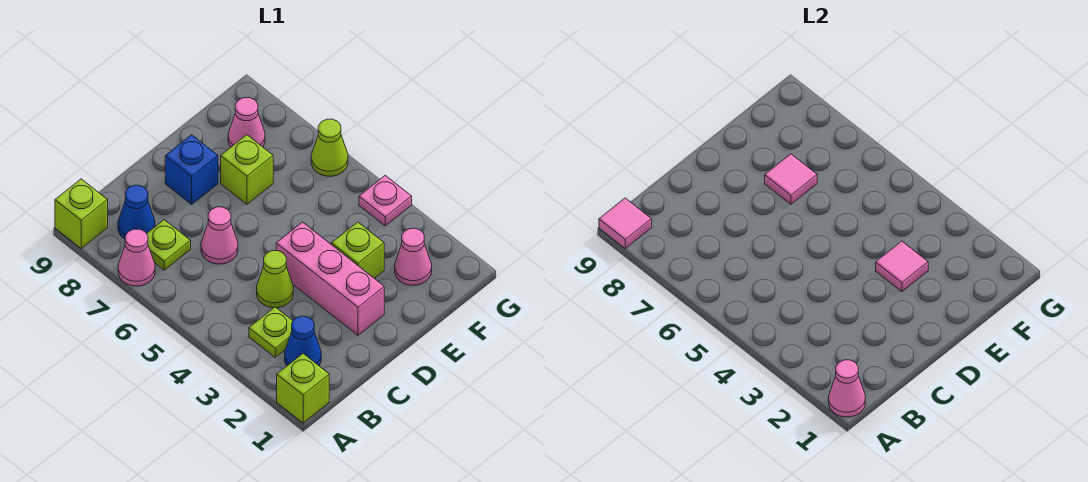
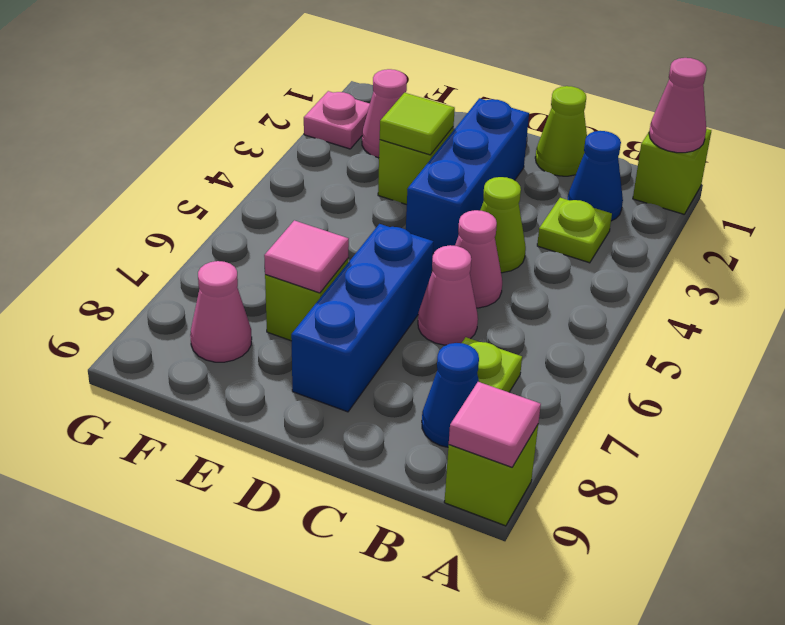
pink 1x1 cone [118,229,155,286] -> pink 1x1 cone moved to [455,210,502,308]
pink 1x3 brick [276,222,384,335] -> blue 1x3 brick [406,98,529,254]
blue 1x1 brick [165,135,218,204] -> blue 1x3 brick [291,224,433,412]
pink 1x1 tile [876,241,928,292] -> lime 1x1 tile [380,93,455,155]
pink 1x1 plate [359,175,412,226] -> pink 1x1 plate moved to [304,91,370,149]
lime 1x1 cone [311,119,348,176] -> lime 1x1 cone moved to [535,86,587,176]

